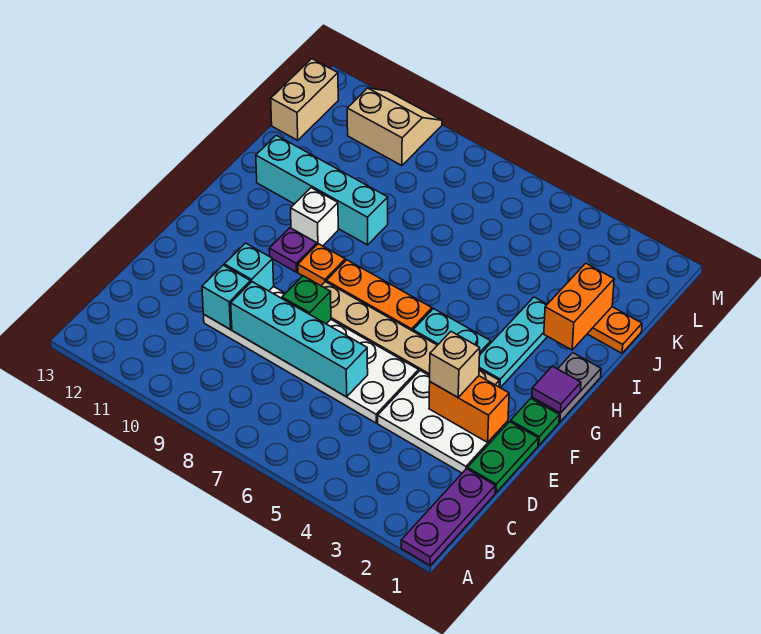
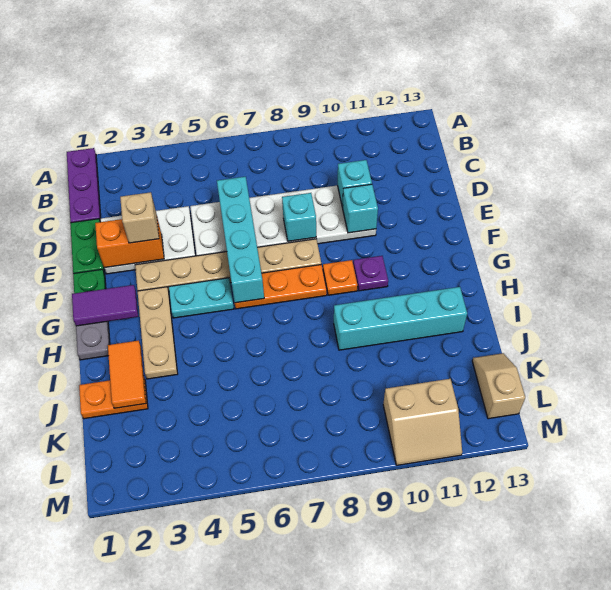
cyan 1x4 brick [231,282,368,397] -> cyan 1x4 brick turned to [217,177,264,303]
green 1x1 brick [282,276,331,324] -> cyan 1x1 brick [282,193,316,241]
purple 1x1 tile [532,366,581,413] -> purple 1x2 tile [72,285,138,326]
cyan 1x3 plate [479,297,547,388] -> tan 1x3 plate [138,287,178,379]
white 1x1 brick [291,188,338,246] -> none
orange 1x2 brick [544,263,614,350] -> orange 1x2 tile [108,341,146,408]
tan 1x2 brick [271,59,338,140] -> tan 1x2 slope [472,353,525,419]

